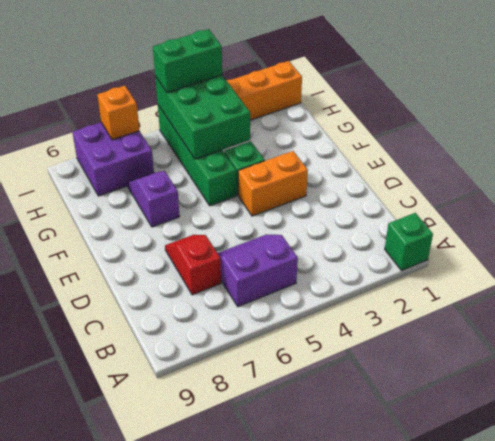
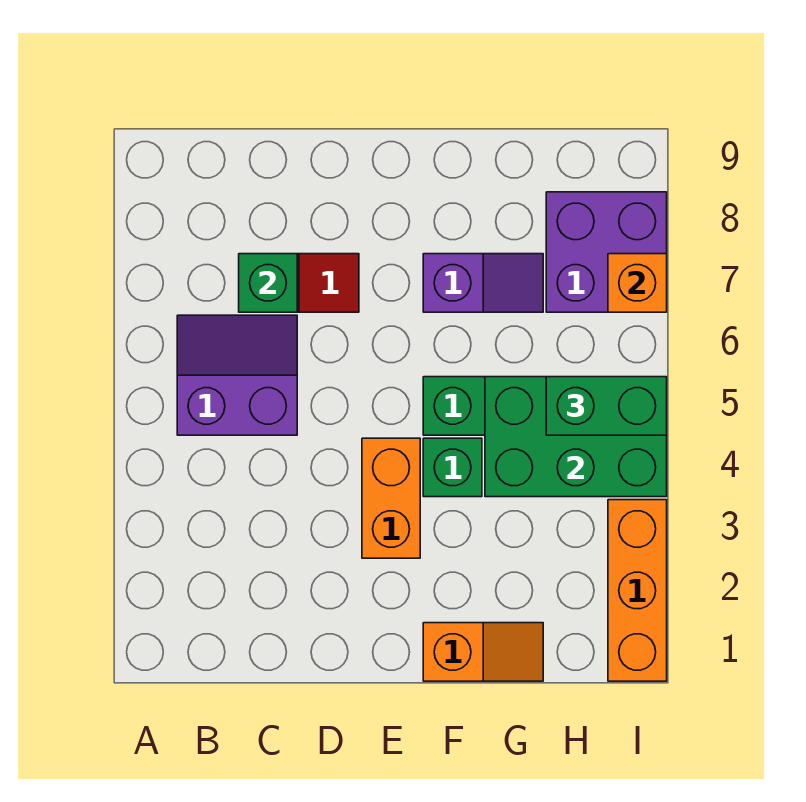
green 1x1 brick [385,213,433,271] -> green 1x1 brick moved to [239,254,297,312]
purple 2x2 slope [218,234,298,307] -> purple 2x2 slope turned to [177,315,297,435]
none -> orange 1x2 slope [423,623,543,681]
green 1x2 brick [153,29,222,93] -> green 1x2 brick turned to [546,377,667,435]

